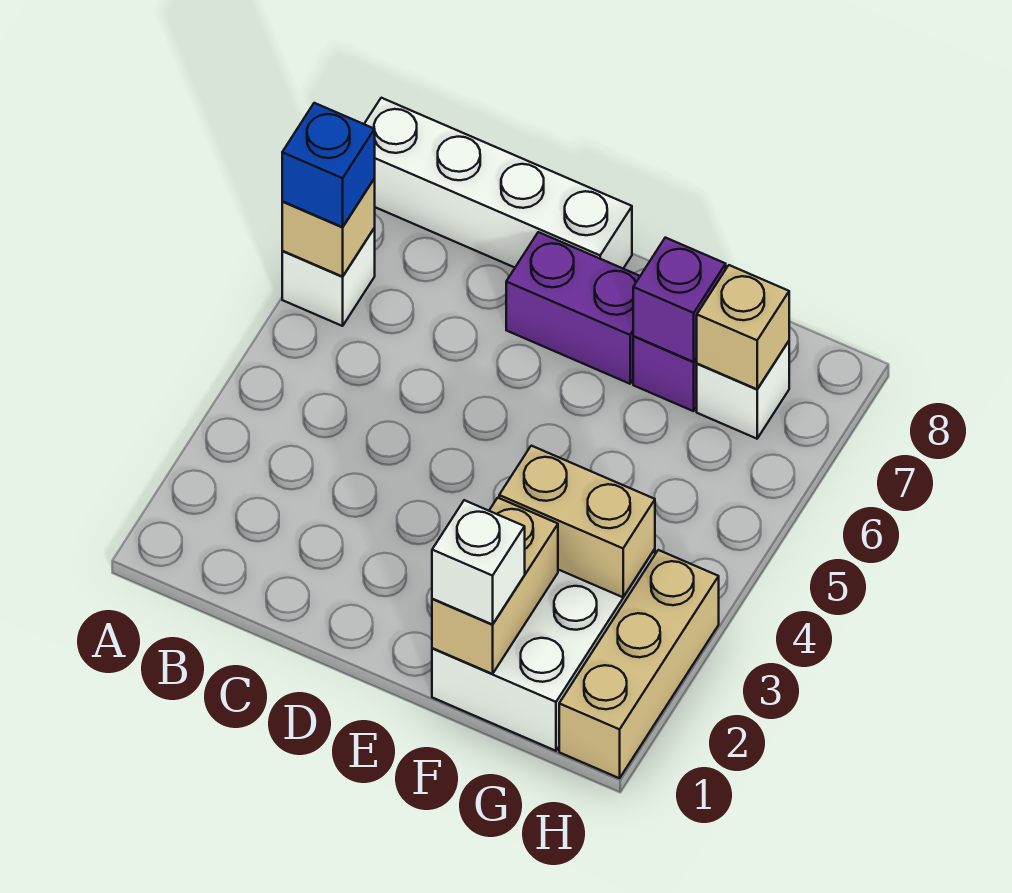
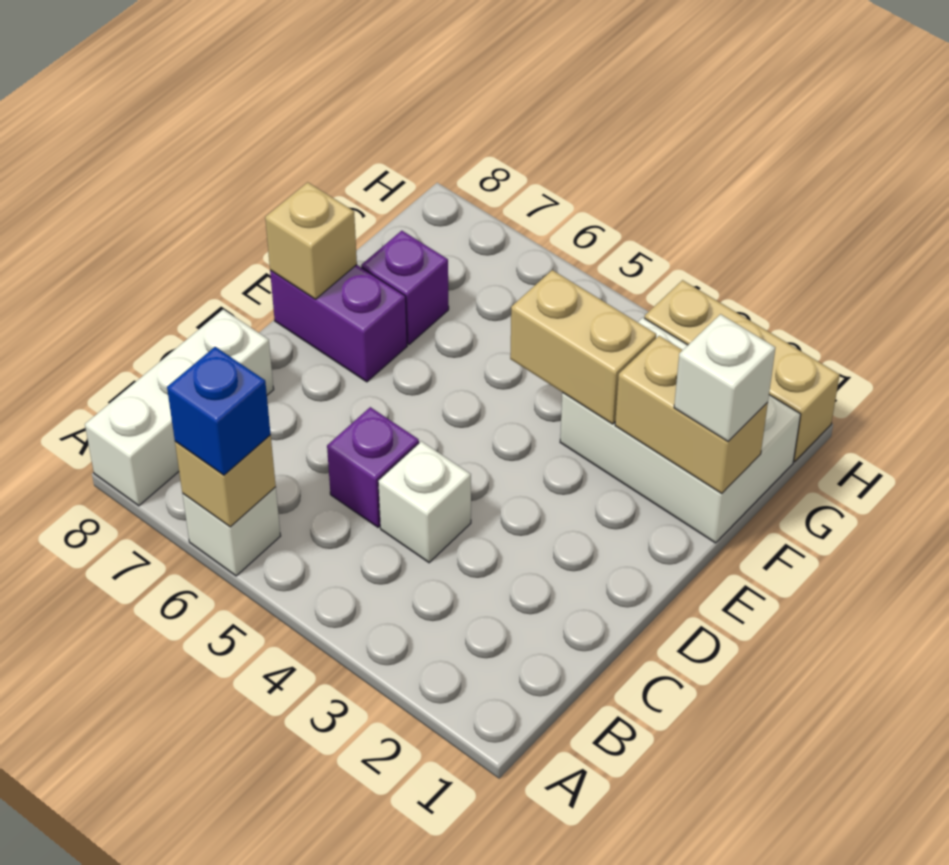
white 1x4 brick [364,98,632,268] -> white 1x3 brick [85,309,274,506]
purple 1x2 brick [506,232,640,384] -> purple 1x2 brick turned to [270,265,407,382]
tan 1x2 brick [499,446,655,597] -> tan 1x2 brick turned to [510,270,656,424]
purple 1x1 brick [633,238,726,362] -> purple 1x1 brick moved to [327,407,419,527]
white 1x1 brick [697,341,789,439] -> white 1x1 brick moved to [378,441,471,563]
tan 1x1 brick [697,265,789,389] -> tan 1x1 brick moved to [265,182,357,299]

